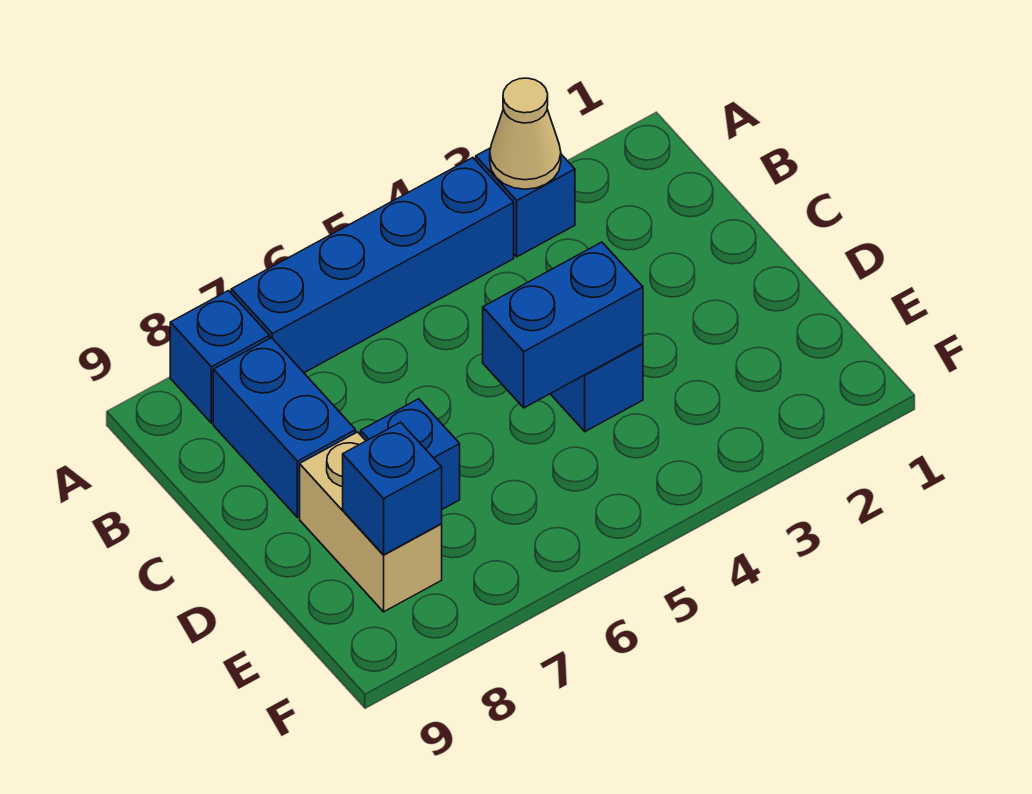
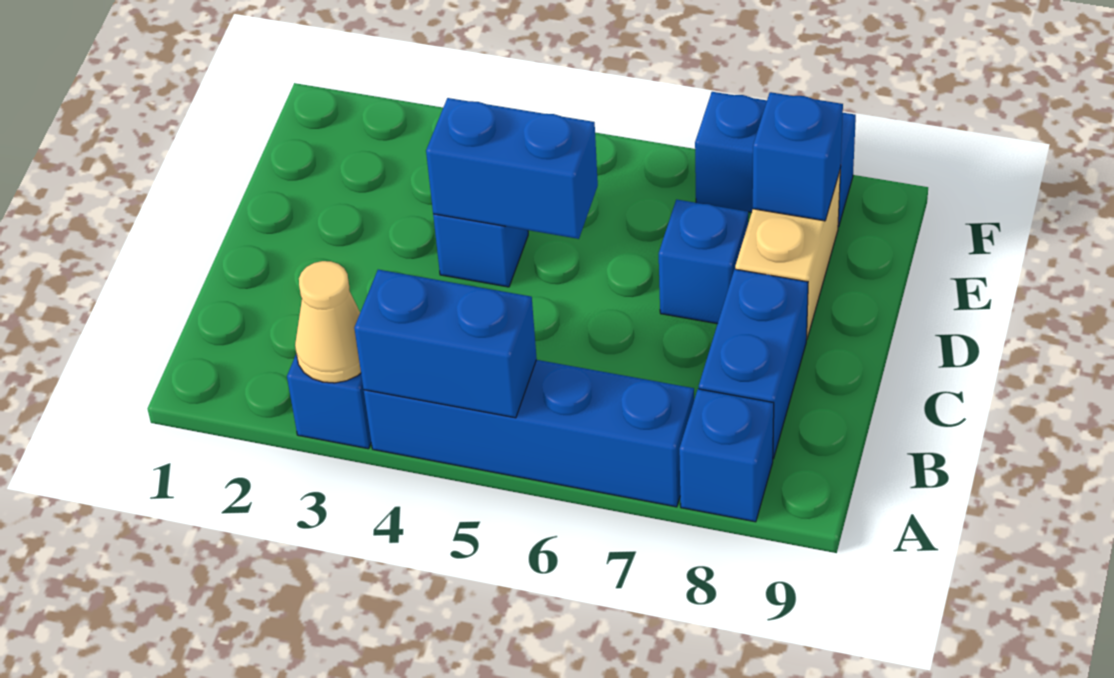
none -> blue 1x2 brick [354,270,537,418]
none -> blue 1x2 brick [695,92,856,227]

